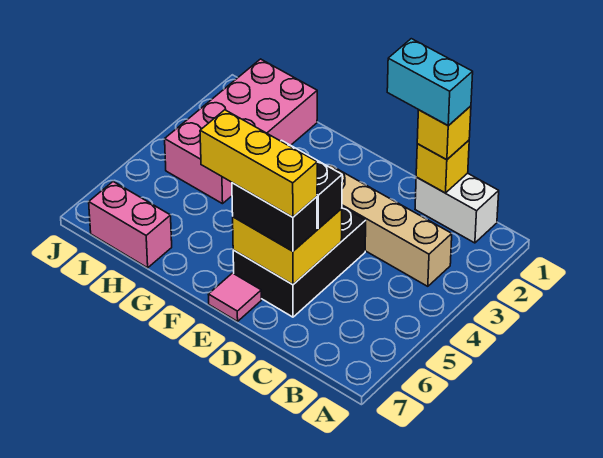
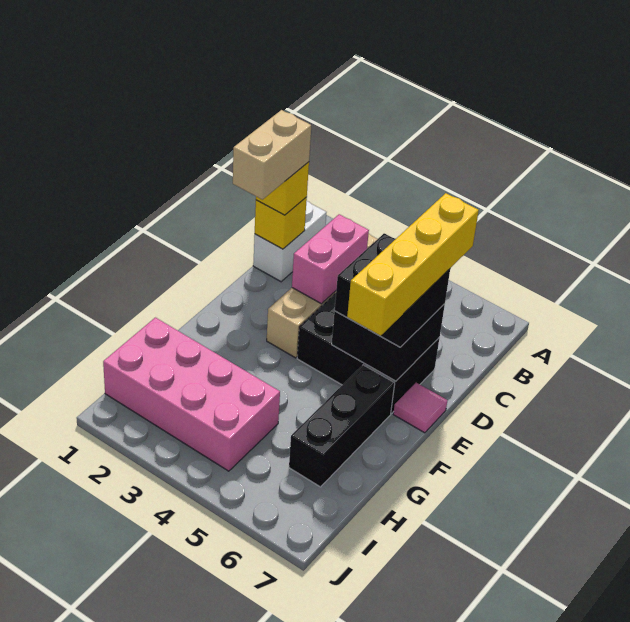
cyan 1x2 brick [387,39,473,126] -> tan 1x2 brick [233,110,311,200]
yellow 2x2 brick [233,208,342,285] -> black 2x2 brick [332,304,445,381]
yellow 1x3 brick [200,110,317,217] -> yellow 1x4 brick [347,193,479,336]
none -> black 1x3 brick [289,365,395,487]
pink 1x2 brick [89,182,172,268] -> pink 1x2 brick moved to [292,214,369,304]

